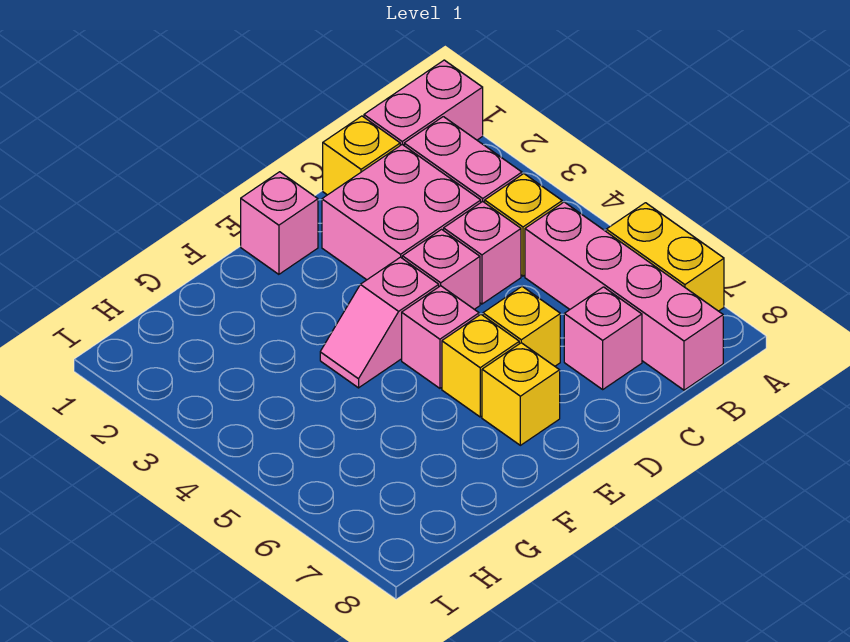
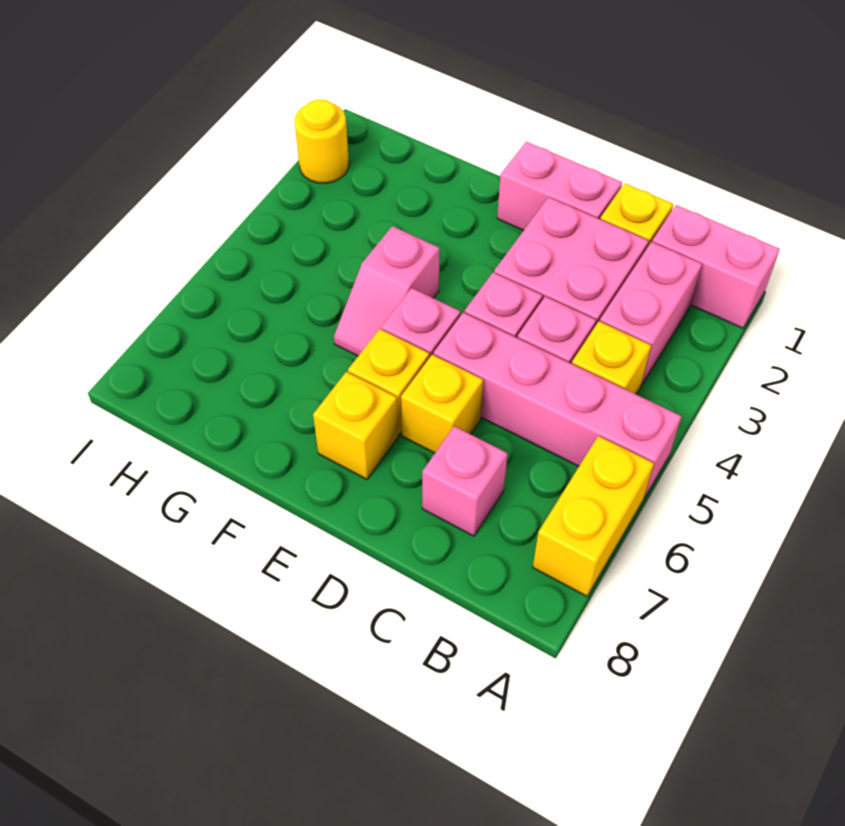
pink 1x4 brick [525,202,723,390] -> pink 1x4 brick turned to [434,313,682,498]
pink 1x1 brick [241,172,318,274] -> pink 1x2 brick [497,141,622,231]
pink 1x2 slope [320,257,439,388] -> pink 1x2 slope turned to [334,226,440,356]
none -> yellow 1x1 round brick [294,99,349,183]

